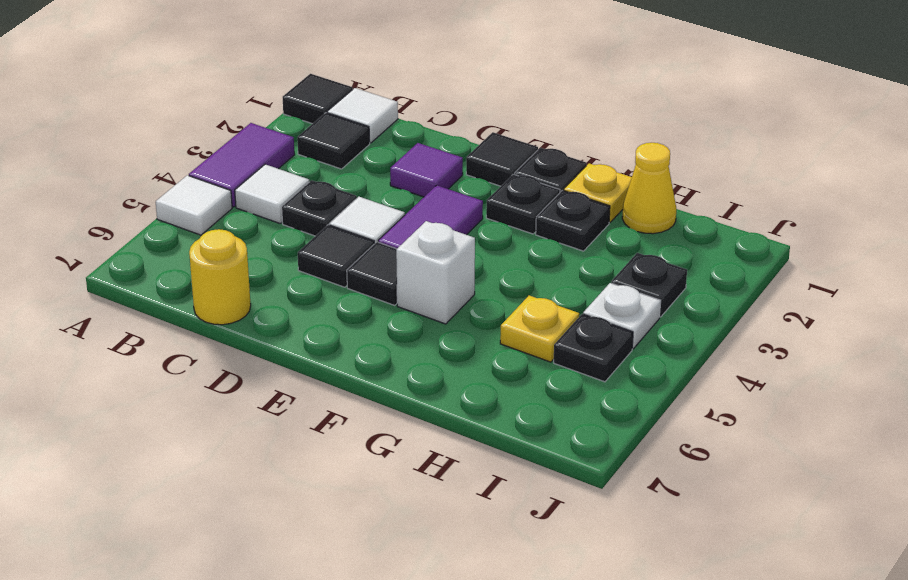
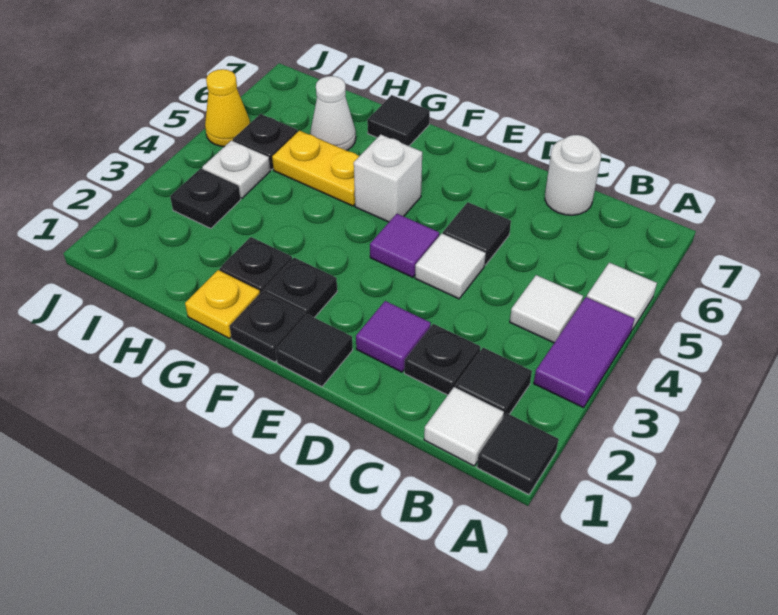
black 1x1 plate [282,180,357,236] -> black 1x1 plate moved to [404,324,480,395]
yellow 1x1 round brick [189,229,251,325] -> white 1x1 round brick [545,135,601,215]
purple 1x2 tile [378,185,483,249] -> purple 1x1 tile [370,214,439,277]
black 1x1 tile [347,242,397,306] -> black 1x1 tile moved to [367,95,430,146]
yellow 1x1 cone [622,143,676,234] -> yellow 1x1 cone moved to [205,69,250,147]
yellow 1x1 plate [500,295,579,362] -> yellow 1x2 plate [272,131,359,206]
none -> white 1x1 cone [310,76,356,151]

